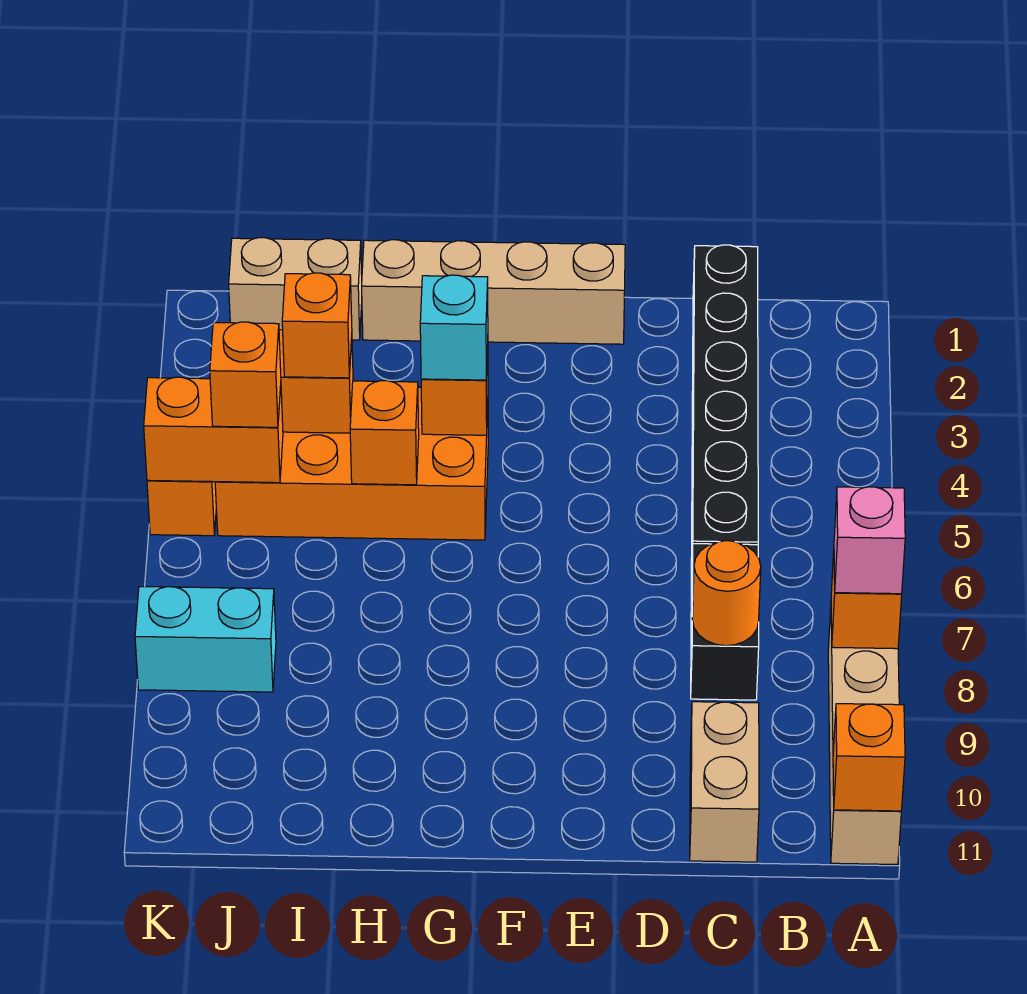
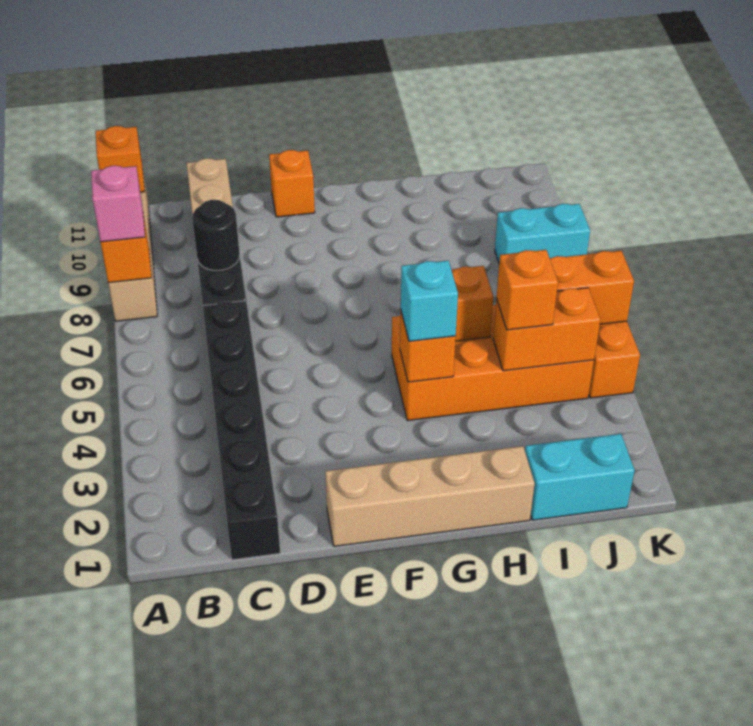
orange 1x1 round brick [692,541,761,646] -> black 1x1 round brick [192,200,240,270]
tan 1x2 brick [229,238,362,340] -> cyan 1x2 brick [525,434,635,520]
orange 1x1 brick [210,322,281,427] -> orange 1x1 brick moved to [269,150,315,217]

